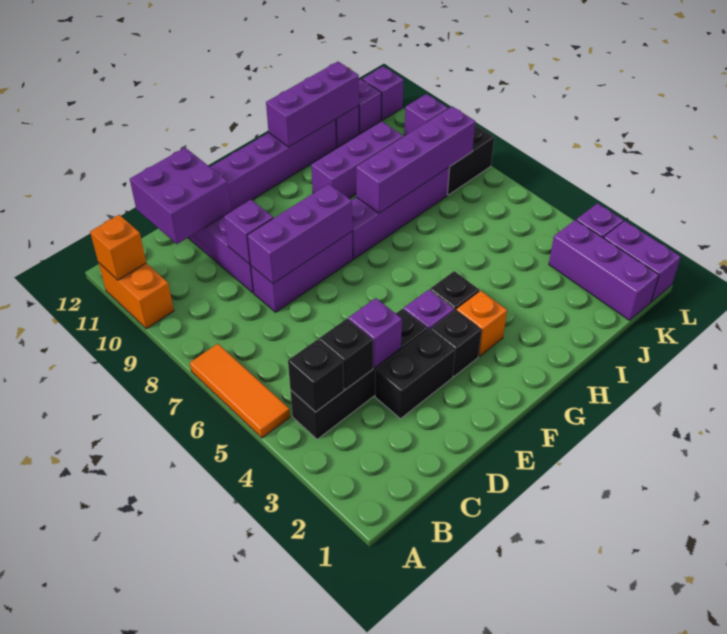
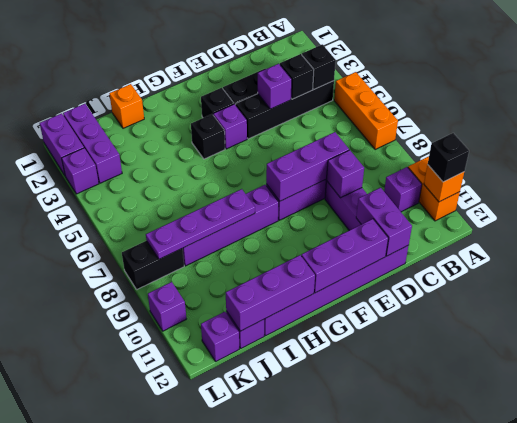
orange 1x3 tile [190,344,290,438] -> orange 1x3 brick [334,72,398,149]
none -> black 1x1 brick [428,133,469,182]
purple 2x2 brick [130,148,231,244] -> purple 1x2 brick [356,188,412,256]
orange 1x1 brick [457,291,507,356] -> orange 1x1 brick moved to [109,84,144,128]
purple 1x4 brick [356,106,475,213] -> purple 1x4 plate [146,189,255,259]
purple 1x3 brick [311,121,403,198] -> purple 1x3 brick moved to [301,219,388,293]
purple 1x1 brick [362,66,404,120] -> purple 1x1 brick moved to [384,167,422,212]

